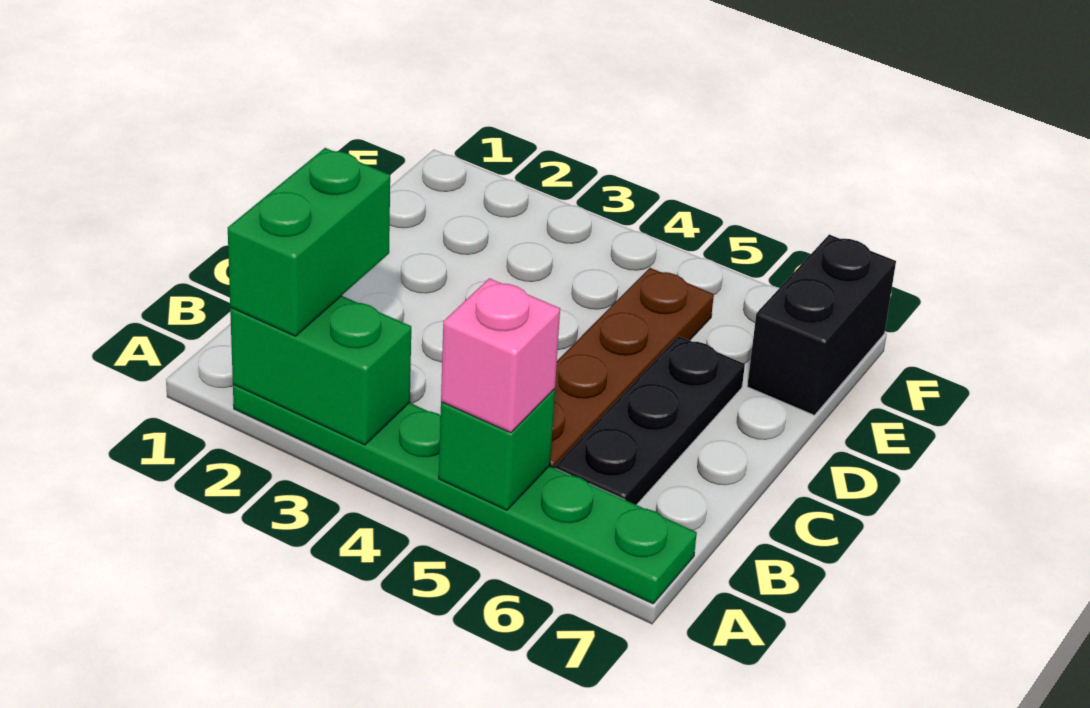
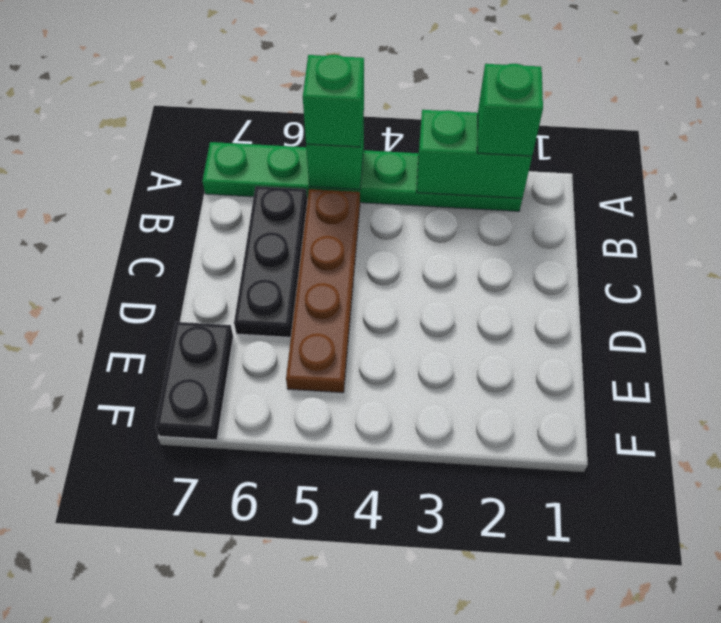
green 1x2 brick [228,148,390,336] -> green 1x1 brick [477,64,543,156]
pink 1x1 brick [441,278,560,433] -> green 1x1 brick [303,55,364,147]
black 1x2 brick [747,235,896,415] -> black 1x2 plate [155,322,233,440]

